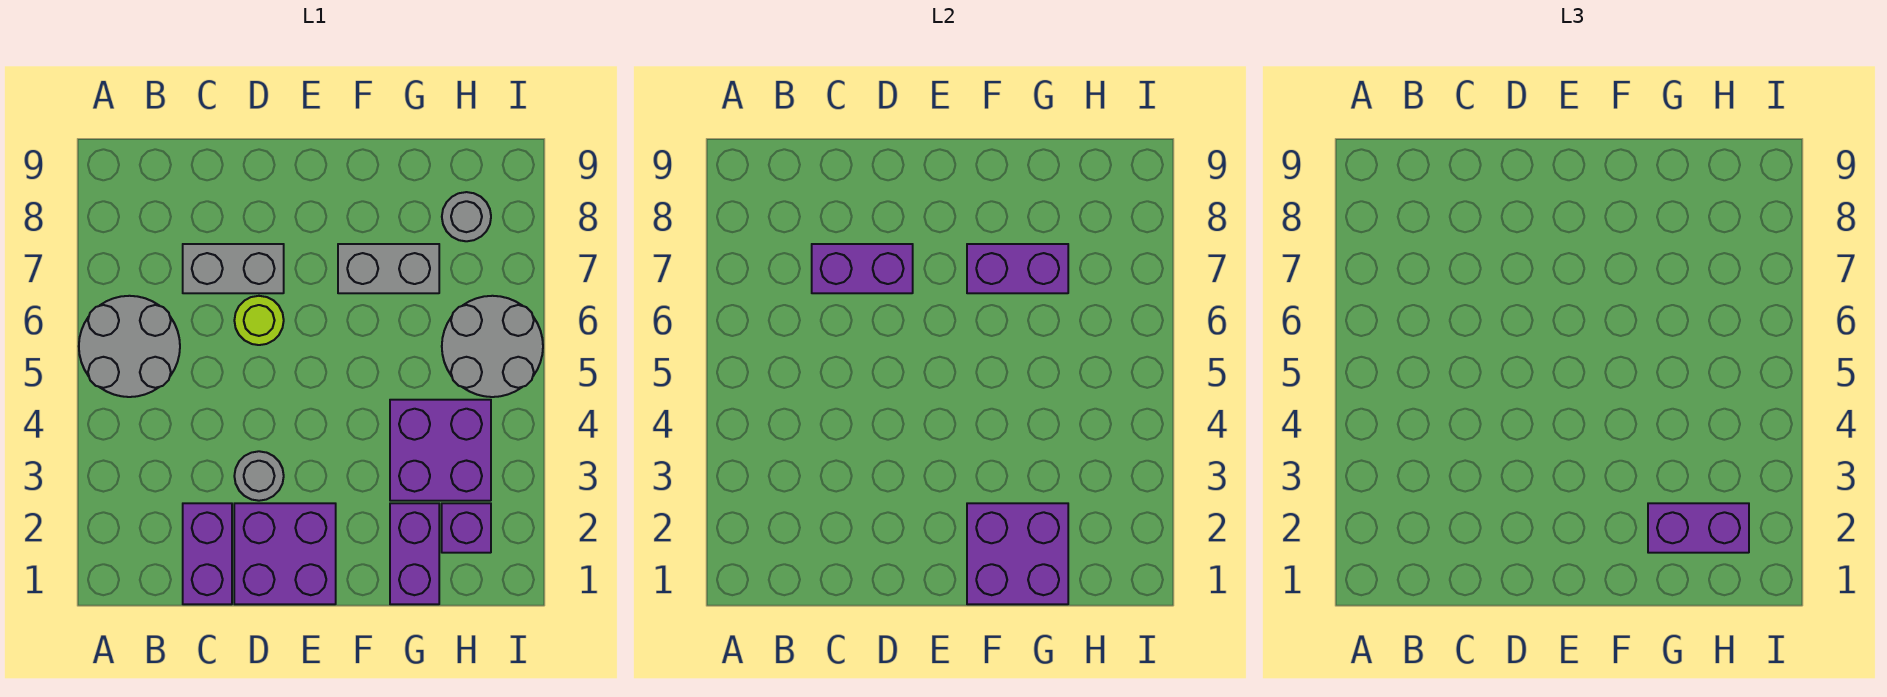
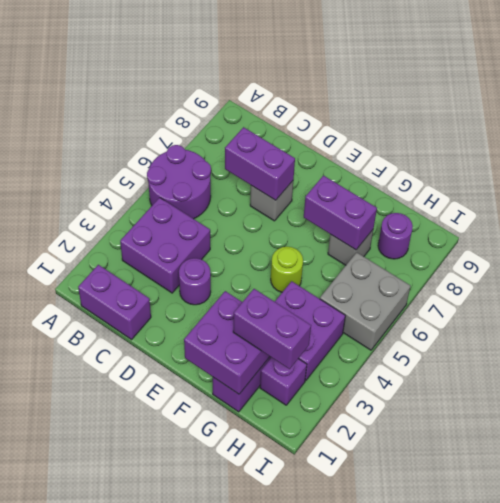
grey 2x2 round brick [79,296,180,397] -> purple 2x2 round brick [147,145,211,219]
purple 1x2 brick [183,503,232,604] -> purple 1x2 brick turned to [78,265,151,339]
grey 1x2 brick [183,244,284,293] -> grey 1x1 brick [250,181,293,221]
purple 2x2 brick [234,503,336,604] -> purple 2x2 brick moved to [120,198,210,293]
grey 1x1 round brick [234,451,284,501] -> purple 1x1 round brick [179,258,211,305]
lime 1x1 round brick [234,296,284,345] -> lime 1x1 round brick moved to [271,247,303,292]
grey 1x2 brick [338,244,439,293] -> grey 1x1 brick [328,230,373,265]
grey 2x2 round brick [442,296,543,397] -> grey 2x2 brick [320,252,410,350]
grey 1x1 round brick [442,192,491,241] -> purple 1x1 round brick [378,213,413,259]

